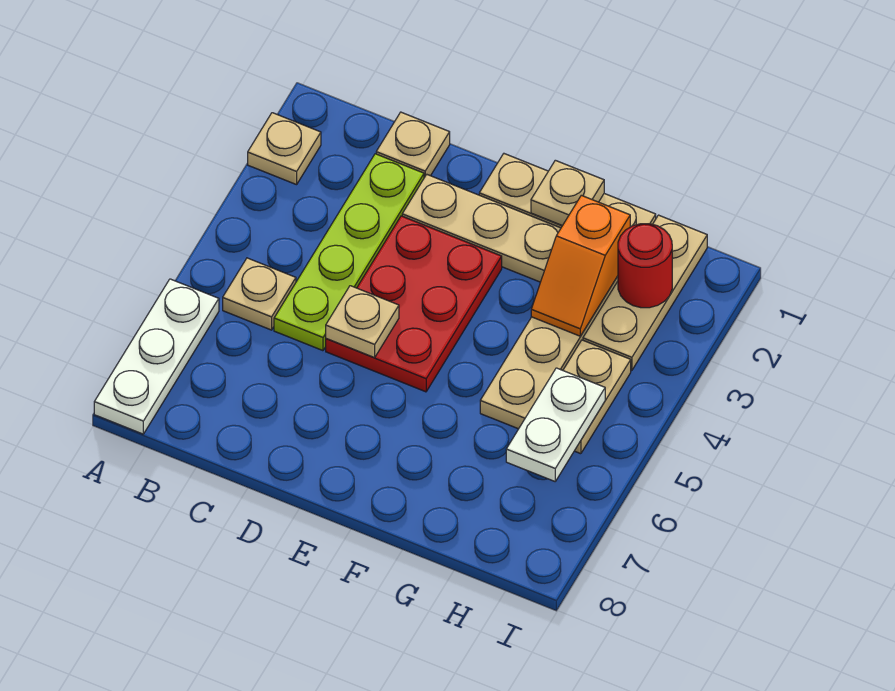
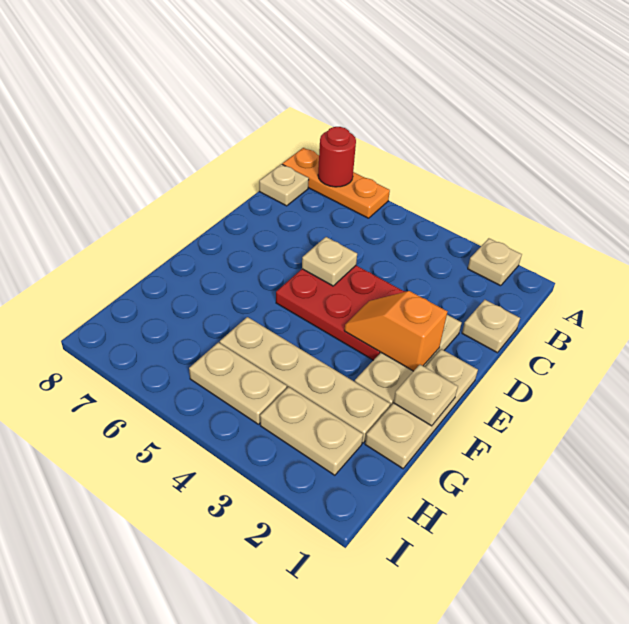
white 1x3 plate [94,279,219,434] -> orange 1x3 plate [282,148,390,218]
tan 1x1 plate [223,258,296,330] -> tan 1x1 plate moved to [259,164,309,206]
lime 1x4 plate [274,154,424,351] -> none
orange 1x2 slope [531,195,630,336] -> orange 1x2 slope moved to [344,291,448,371]
tan 1x3 plate [583,215,707,370] -> tan 1x2 plate [260,387,363,475]
red 1x1 round brick [618,224,672,308] -> red 1x1 round brick moved to [318,127,356,187]
white 1x2 plate [506,368,605,481] -> none

